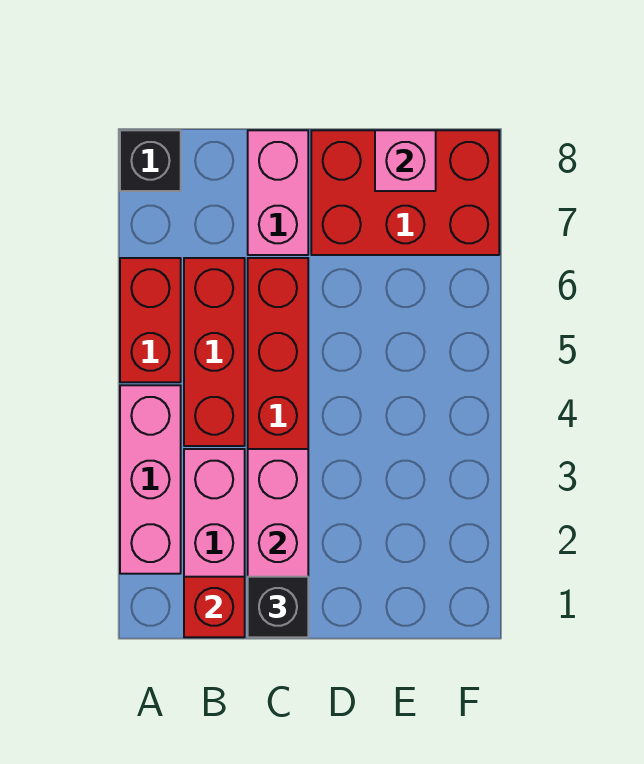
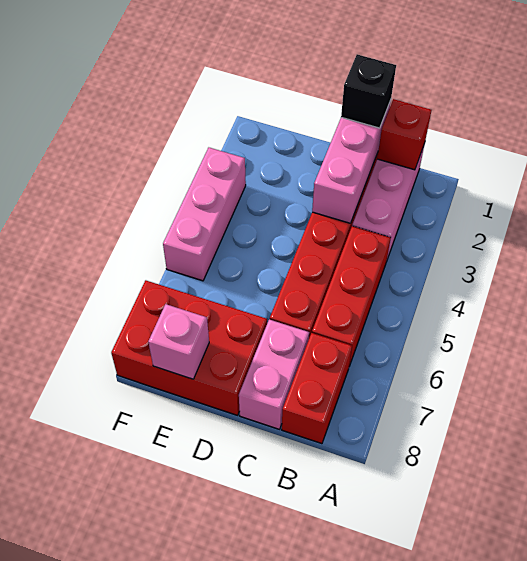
pink 1x3 brick [120,385,181,574] -> pink 1x3 brick moved to [163,148,246,281]
red 1x2 brick [120,258,181,382] -> red 1x2 brick moved to [282,333,352,444]
black 1x1 brick [120,130,181,191] -> none

